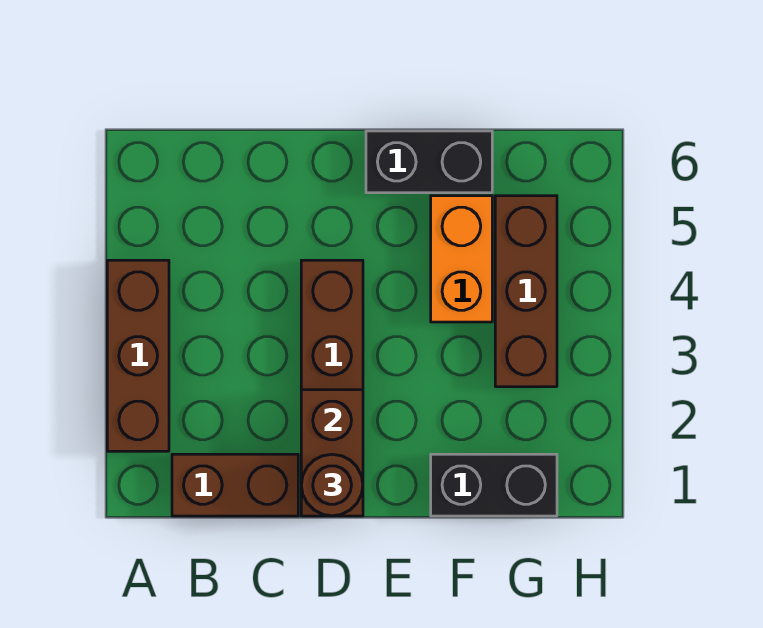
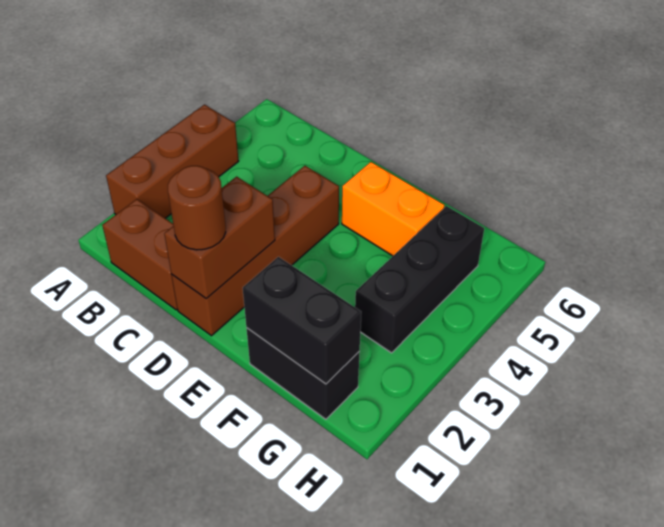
black 1x2 brick [366,131,492,193] -> black 1x2 brick moved to [243,257,361,384]
orange 1x2 brick [431,196,492,322] -> orange 1x2 brick turned to [342,162,444,256]
brown 1x3 brick [495,196,557,387] -> black 1x3 brick [355,206,484,353]

